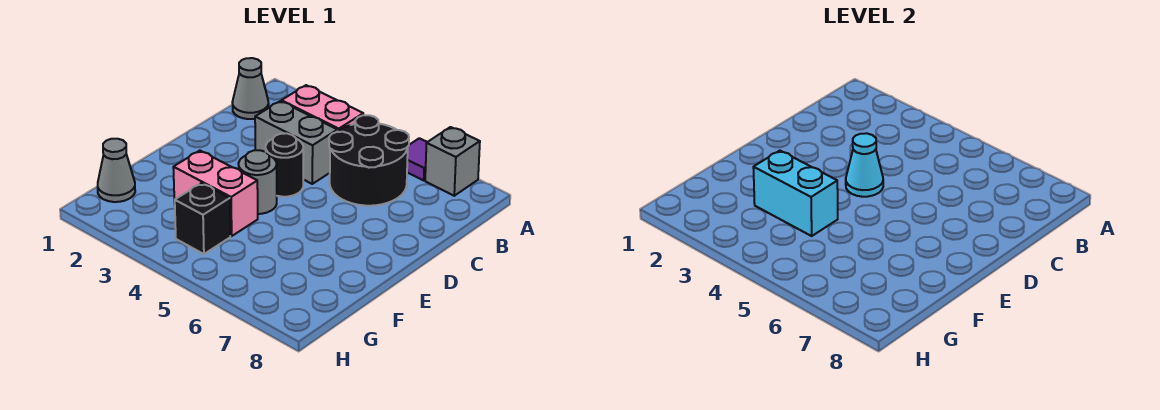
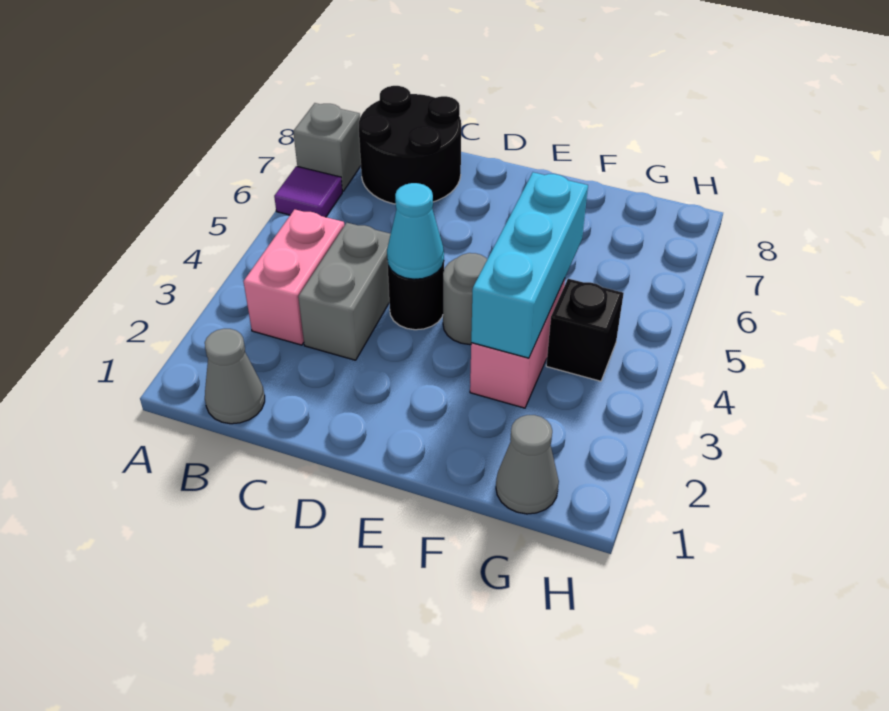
black 2x2 round brick [329,115,409,206] -> black 2x2 round brick moved to [359,86,461,204]
cyan 1x2 brick [753,151,838,236] -> cyan 1x3 brick [471,172,588,358]

